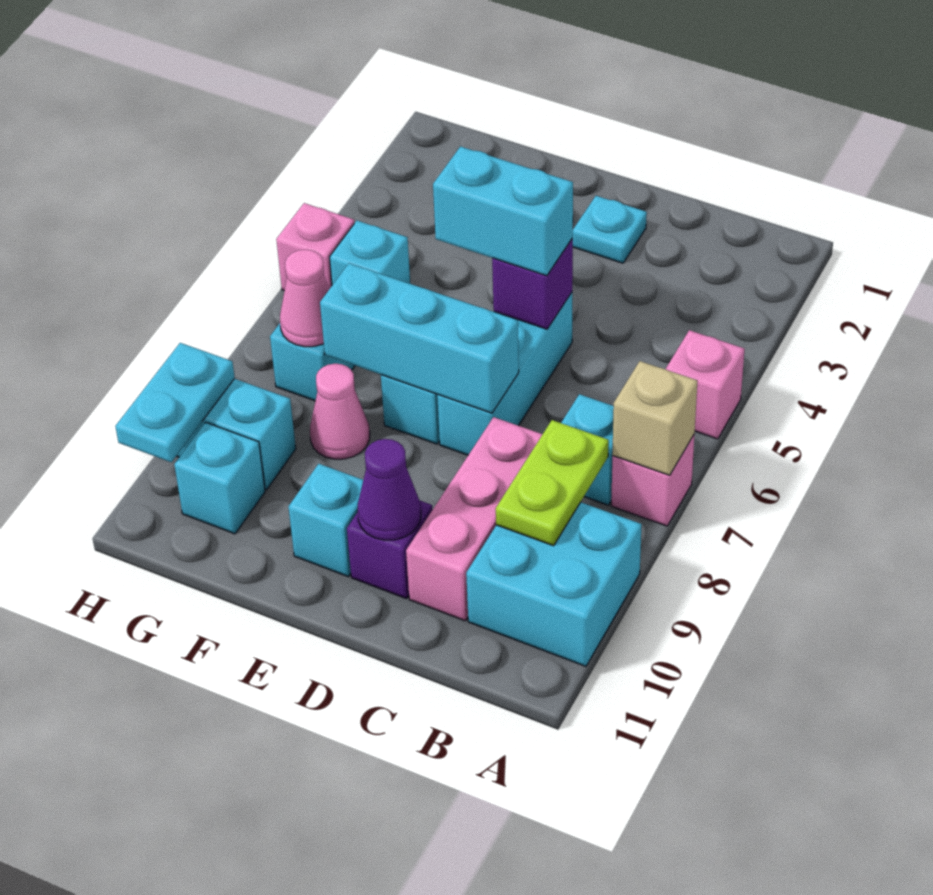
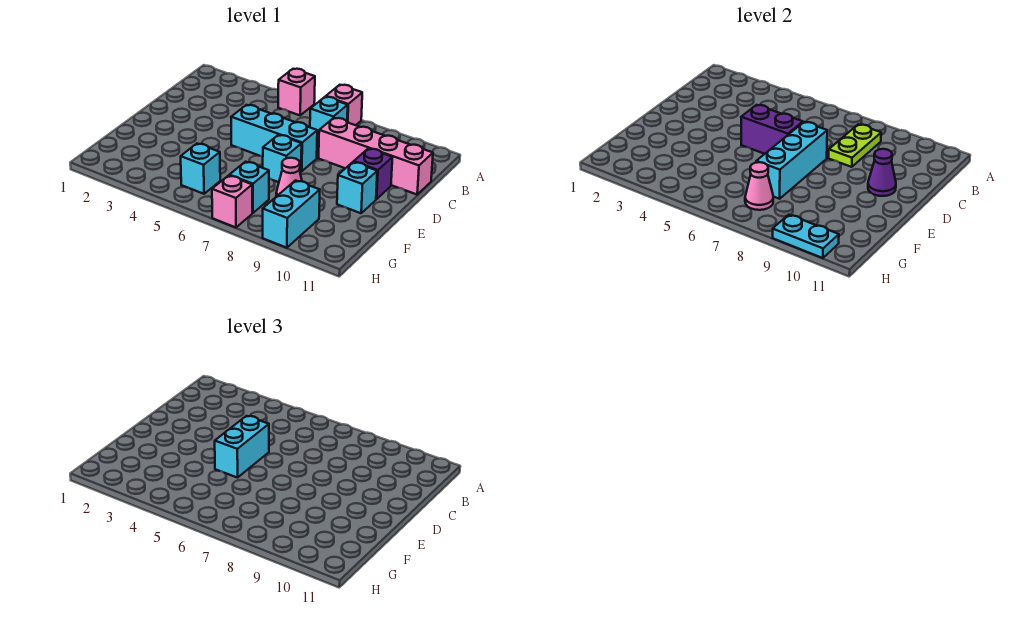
tan 1x1 brick [612,361,698,475] -> none
cyan 2x2 brick [466,502,642,666] -> none
lime 1x2 plate [496,420,609,546] -> lime 1x2 plate turned to [829,124,881,167]
pink 1x3 brick [406,417,543,621] -> pink 1x4 brick [319,118,433,194]
cyan 1x1 plate [573,196,647,263] -> none
purple 1x1 brick [492,238,573,329] -> purple 1x2 brick [741,105,803,154]
cyan 1x1 brick [174,422,265,534] -> none
pink 1x1 brick [276,203,354,291] -> pink 1x1 brick moved to [212,175,252,227]

